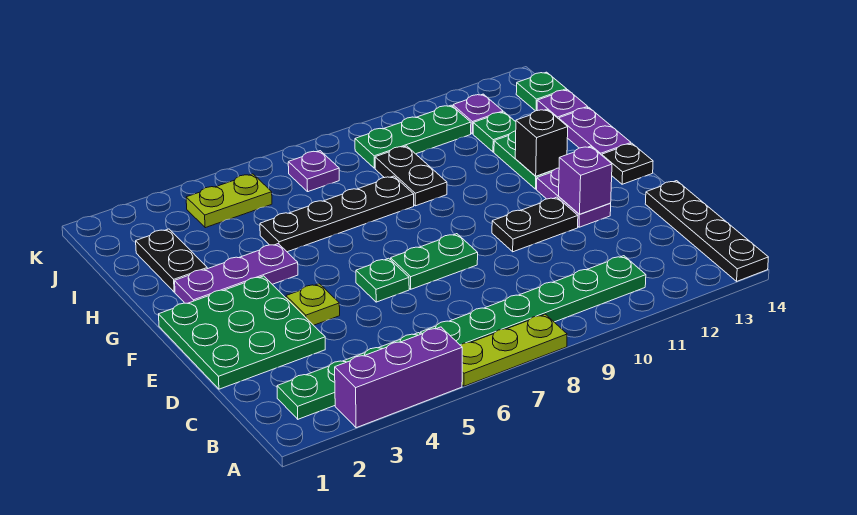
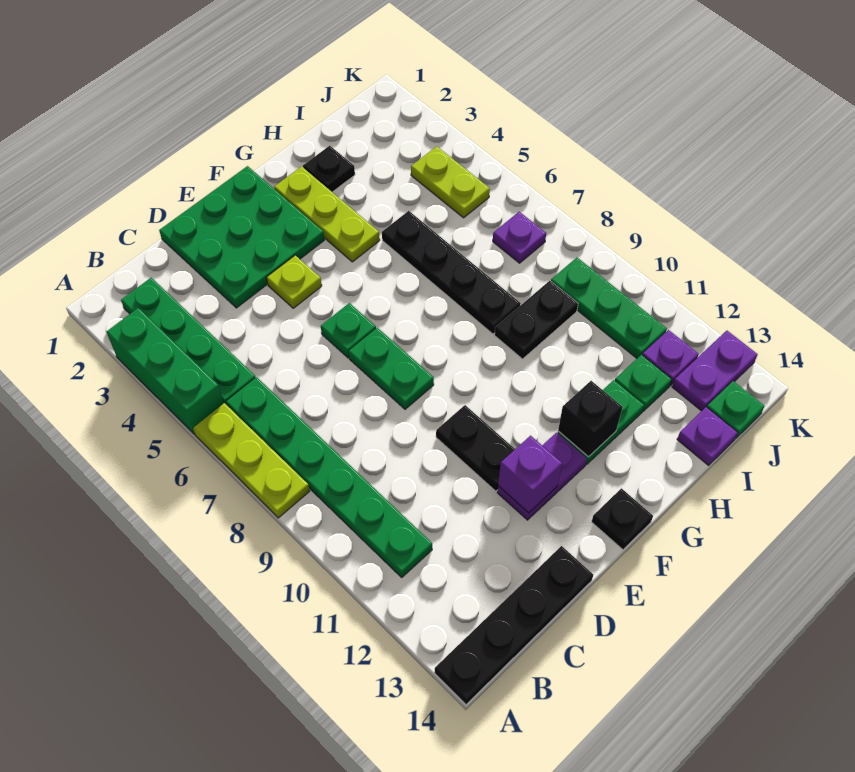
purple 1x3 brick [335,327,462,428] -> green 1x3 brick [107,308,223,434]
purple 1x3 plate [175,244,298,303] -> lime 1x3 plate [274,167,380,262]
purple 1x2 plate [559,107,631,155] -> purple 1x2 plate moved to [672,331,758,411]
black 1x2 plate [136,229,207,292] -> black 1x1 plate [303,146,355,192]

